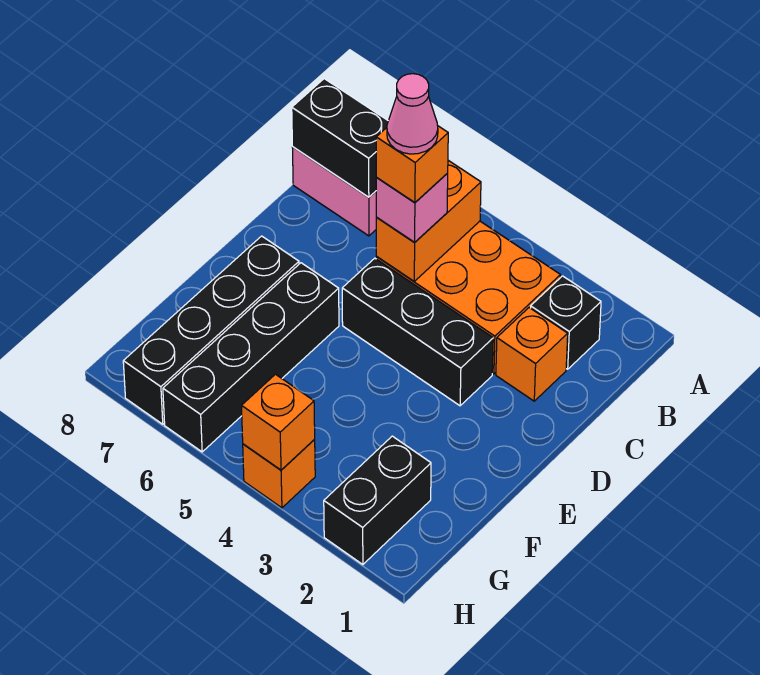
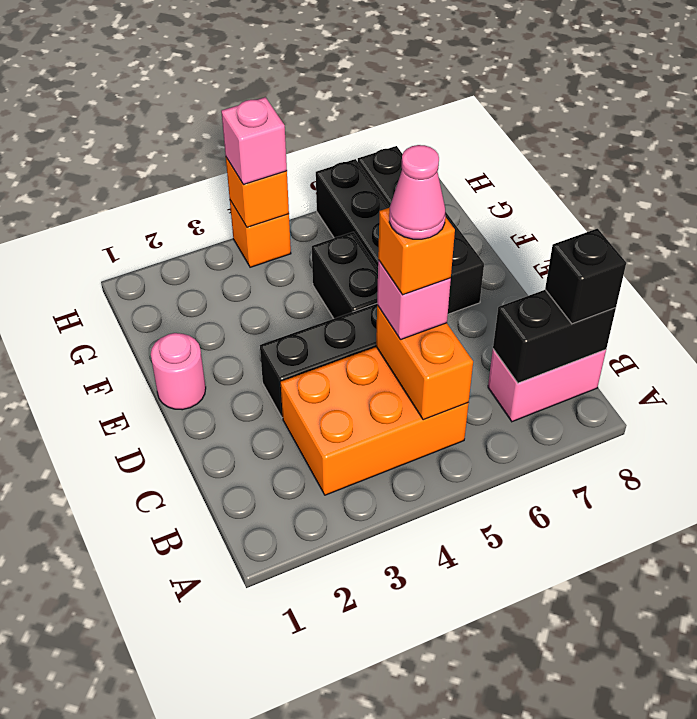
black 1x1 brick [531,276,601,369] -> black 1x1 brick moved to [545,229,626,324]
orange 1x1 brick [496,308,568,401] -> none
none -> pink 1x1 round brick [151,333,206,410]
black 1x2 brick [324,436,431,565] -> black 1x2 brick moved to [312,232,378,318]
none -> pink 1x1 brick [221,97,287,185]

